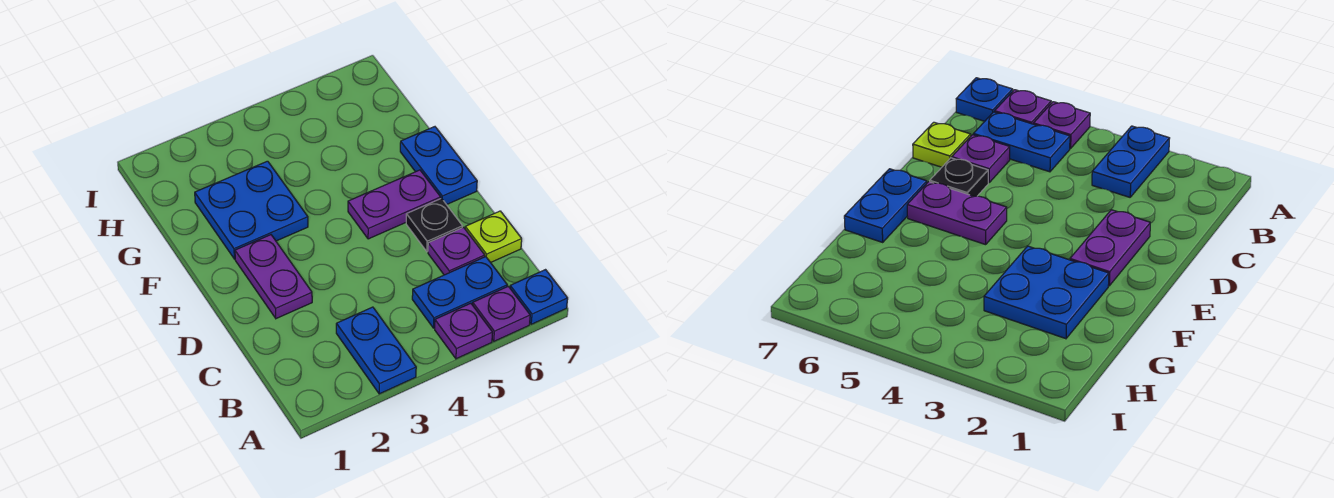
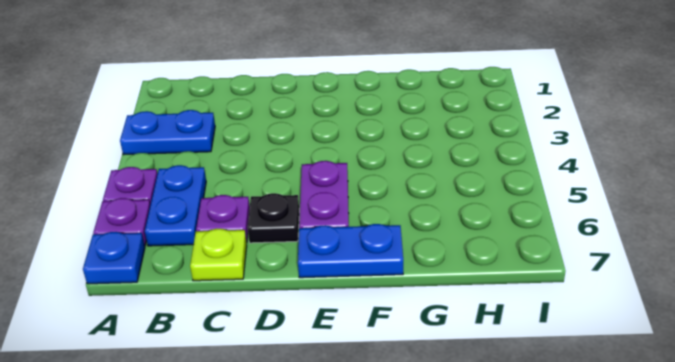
purple 1x2 plate [235,235,312,319] -> none
blue 2x2 plate [195,161,308,259] -> none

